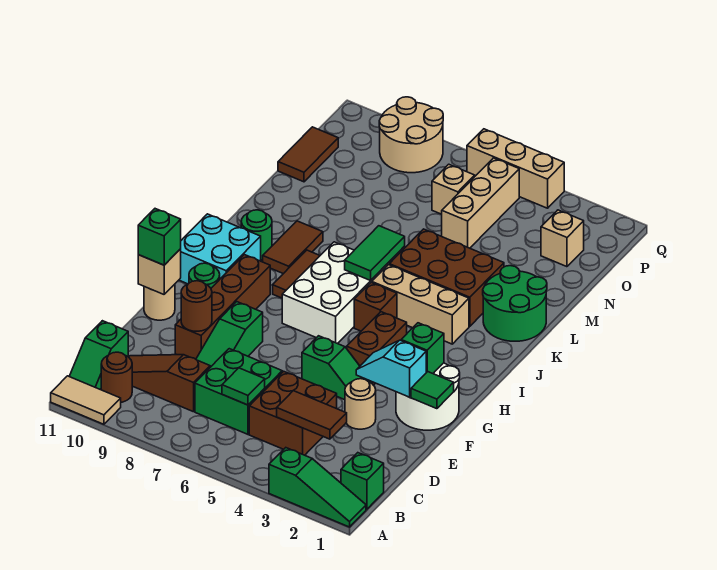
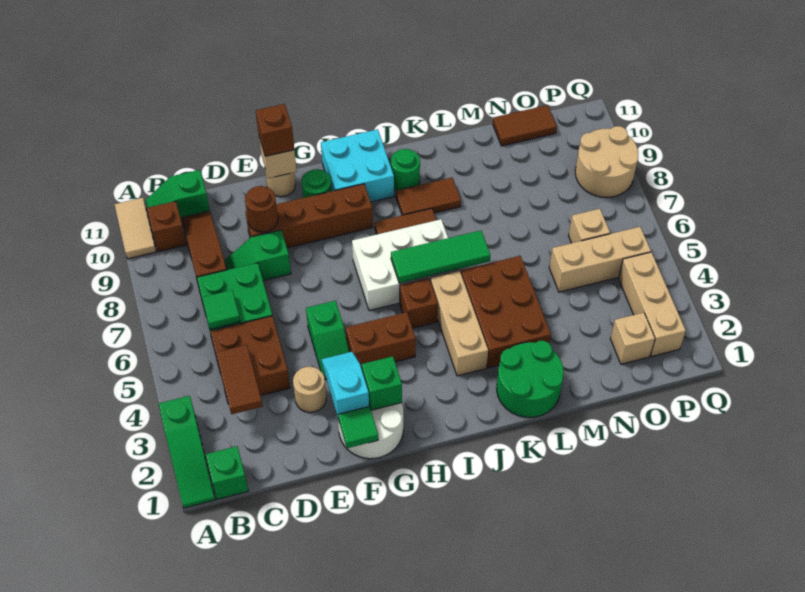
brown 1x1 round brick [101,352,132,402] -> brown 1x1 brick [147,201,186,252]
green 1x3 slope [196,302,263,367] -> green 1x2 slope [224,230,291,281]
green 1x1 brick [138,209,181,265] -> brown 1x1 brick [256,104,294,156]
green 1x2 tile [345,226,405,280] -> green 1x3 tile [391,230,490,283]
tan 1x3 brick [467,129,564,208] -> tan 1x3 brick moved to [619,252,686,357]

